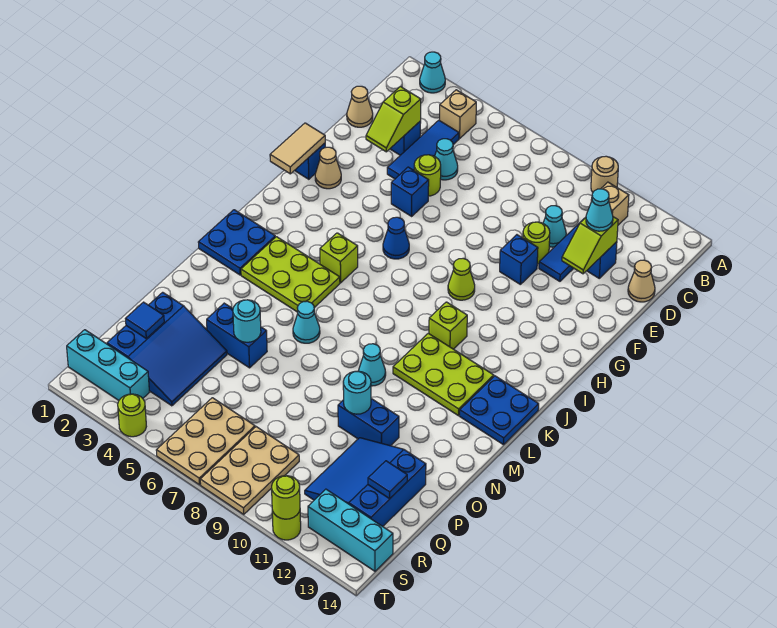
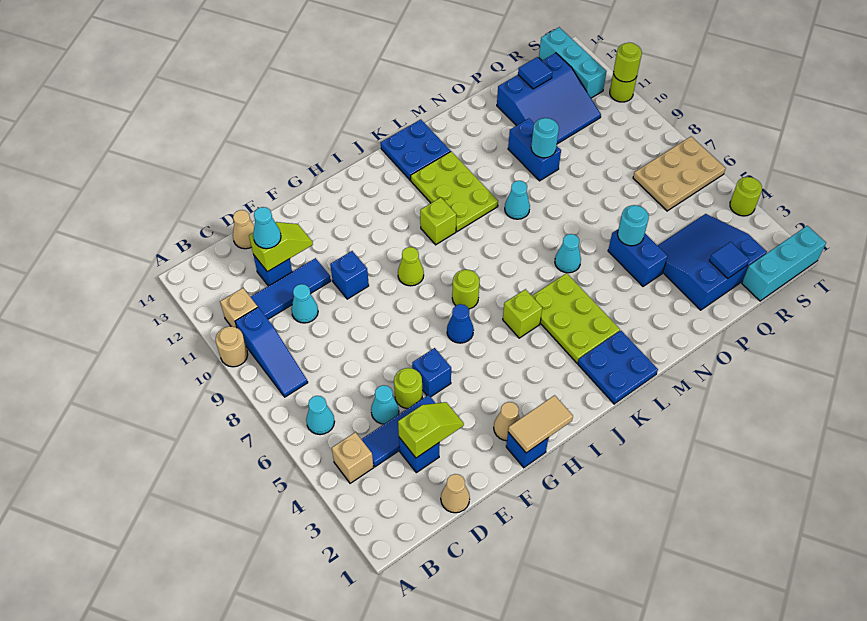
cyan 1x1 cone [420,52,445,93] -> cyan 1x1 cone moved to [306,396,335,435]
none -> blue 1x3 slope [235,308,308,397]
lime 1x1 round brick [523,222,550,264] -> lime 1x1 round brick moved to [452,270,480,309]
tan 2x3 plate [200,427,299,514] -> none
cyan 1x3 brick [67,330,149,400] -> cyan 1x3 brick turned to [742,226,826,301]

